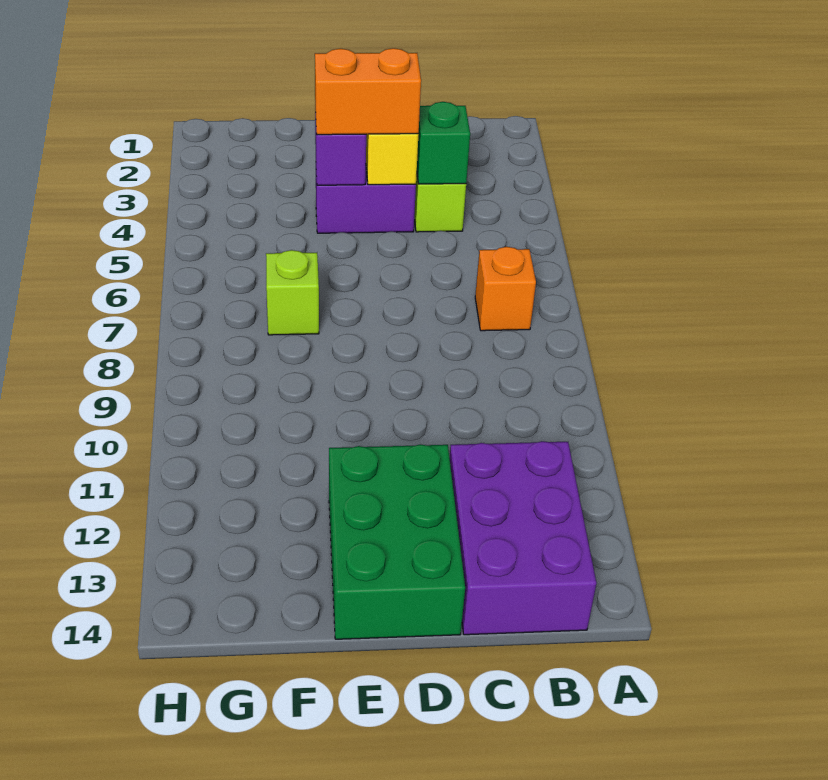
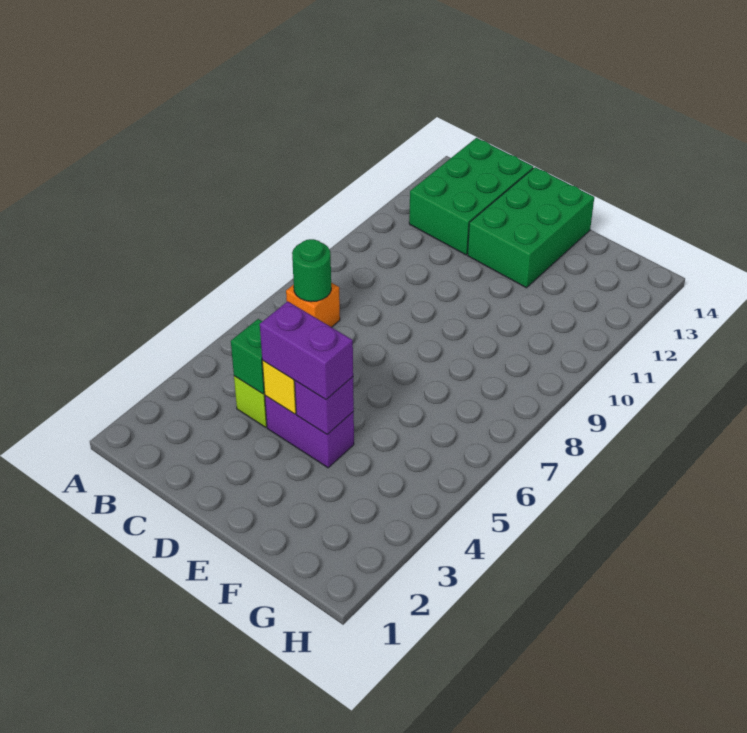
none -> green 1x1 round brick [292,239,331,302]
purple 2x3 brick [450,441,596,635] -> green 2x3 brick [409,138,533,255]
orange 1x2 brick [315,48,421,135] -> purple 1x2 brick [260,301,353,400]
lime 1x1 brick [266,250,319,335] -> none

